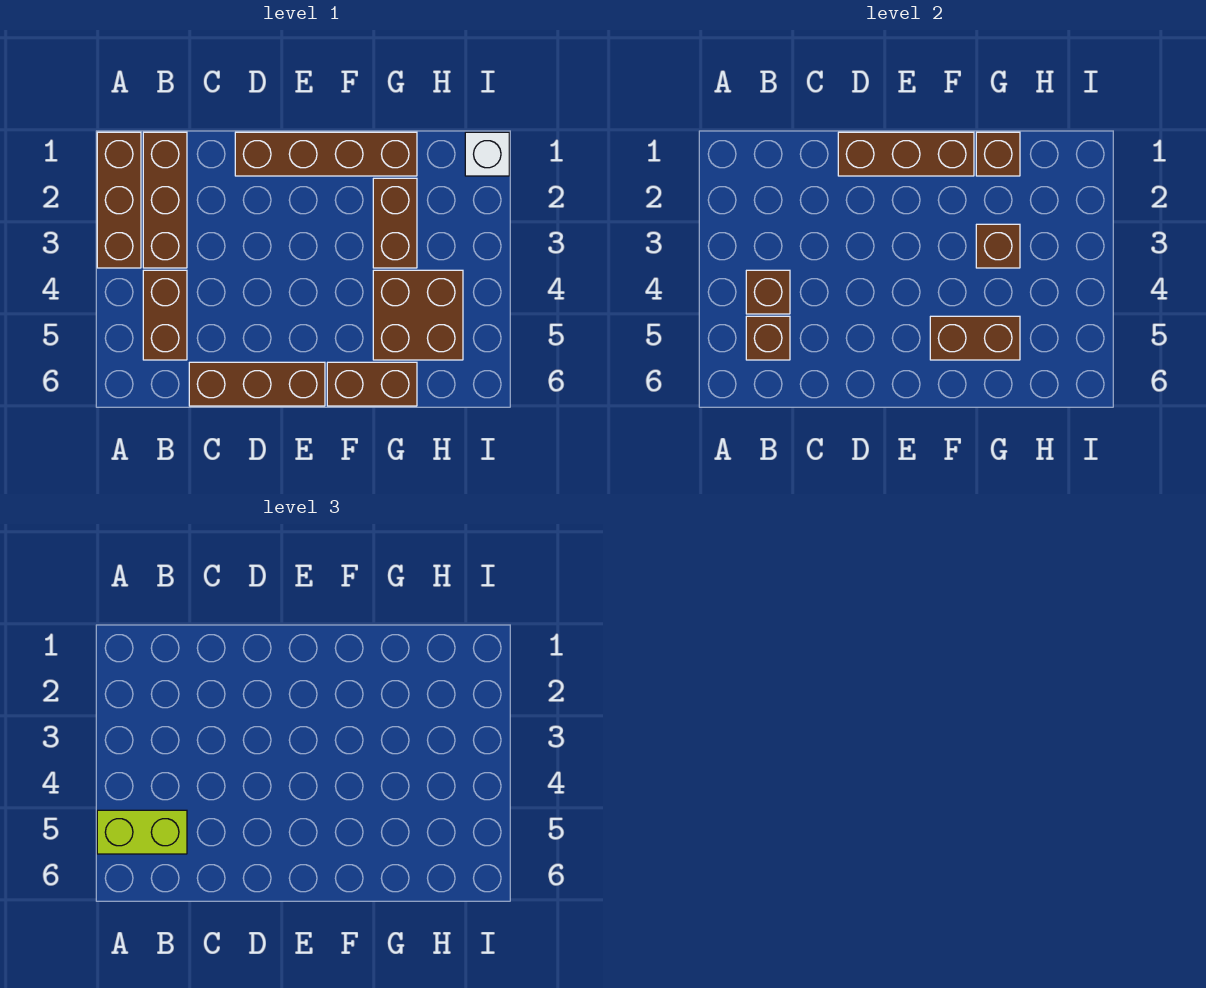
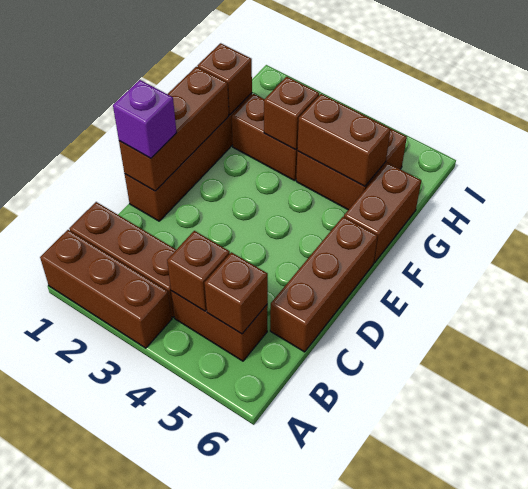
lime 1x2 brick [97,810,187,854] -> none
none -> purple 1x1 brick [113,80,177,158]
brown 1x2 brick [930,316,1020,360] -> brown 1x2 brick turned to [297,94,391,186]
white 1x1 brick [465,132,509,176] -> none

